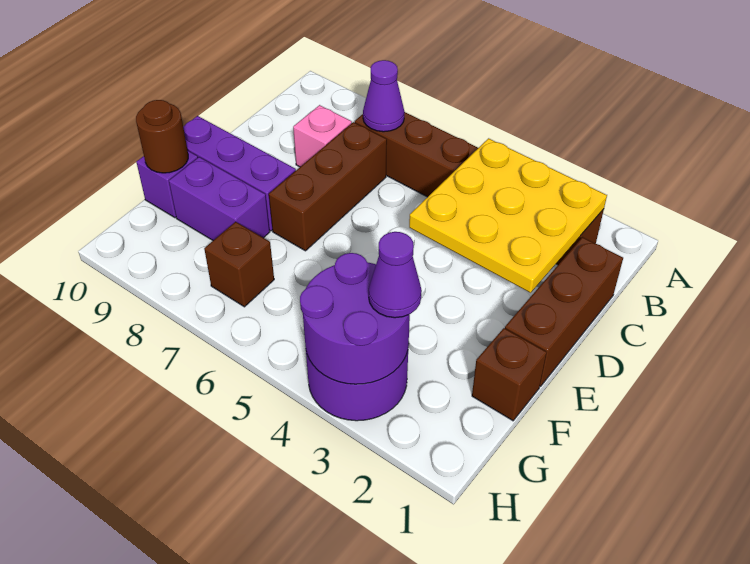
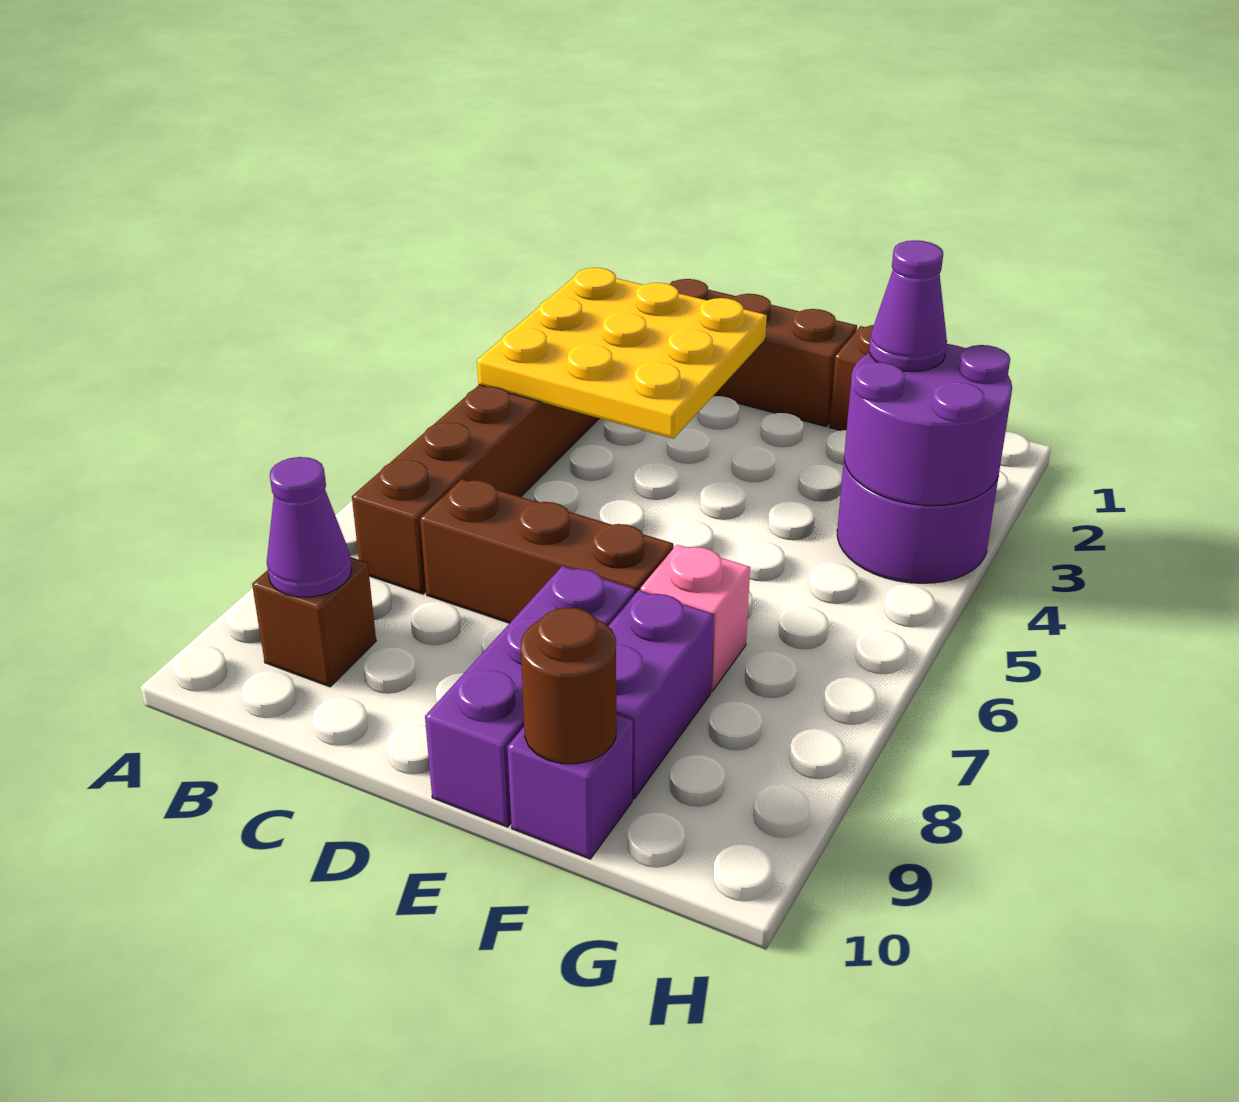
purple 1x1 cone [363,60,405,132] -> purple 1x1 cone moved to [267,457,352,597]
pink 1x1 brick [293,105,352,167] -> pink 1x1 brick moved to [641,545,750,691]
brown 1x1 brick [204,222,274,307] -> brown 1x1 brick moved to [252,557,376,687]

